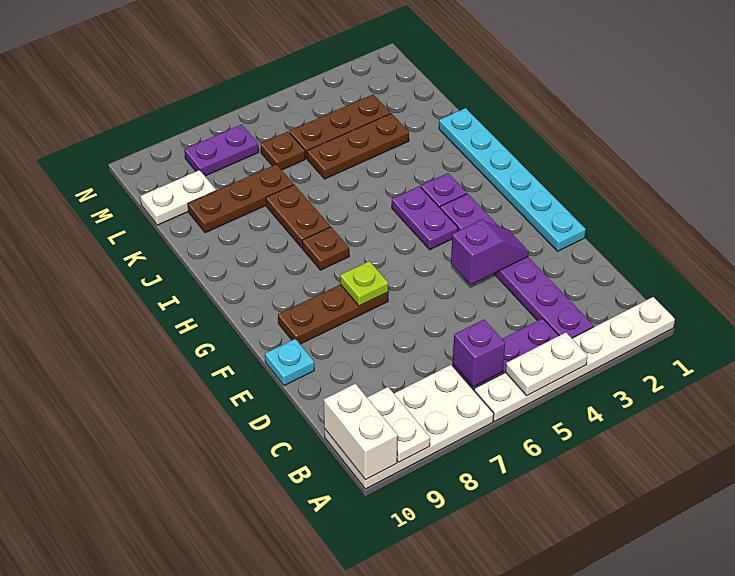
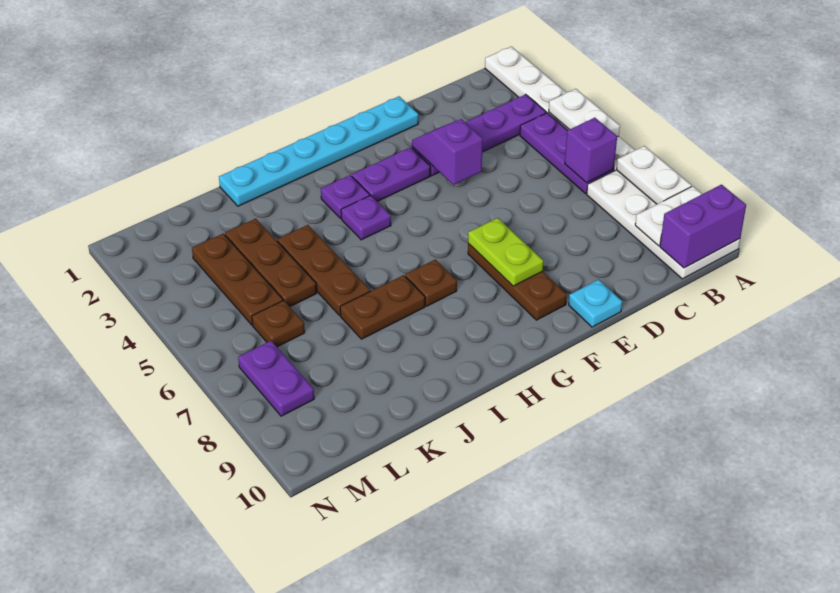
white 1x2 brick [324,384,398,480] -> purple 1x2 brick [660,185,746,268]
lime 1x1 plate [340,261,388,306] -> lime 1x2 plate [468,218,543,286]
purple 1x2 plate [392,186,458,250] -> purple 1x1 plate [341,195,391,240]
brown 1x3 plate [188,164,294,233] -> brown 1x3 plate moved to [277,225,370,315]
white 1x2 plate [140,170,216,225] -> white 1x2 plate moved to [616,146,692,204]

